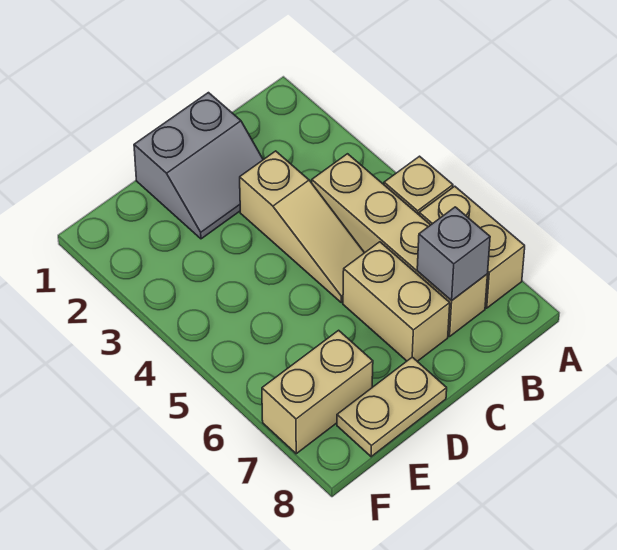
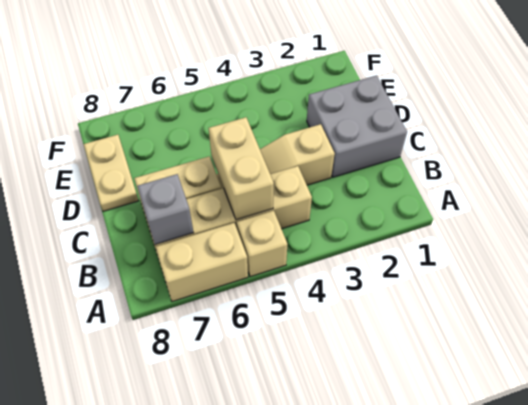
grey 2x2 slope [134,93,263,239] -> grey 2x2 brick [307,76,407,177]
tan 1x2 brick [262,330,373,454] -> tan 1x2 brick moved to [209,117,274,220]

